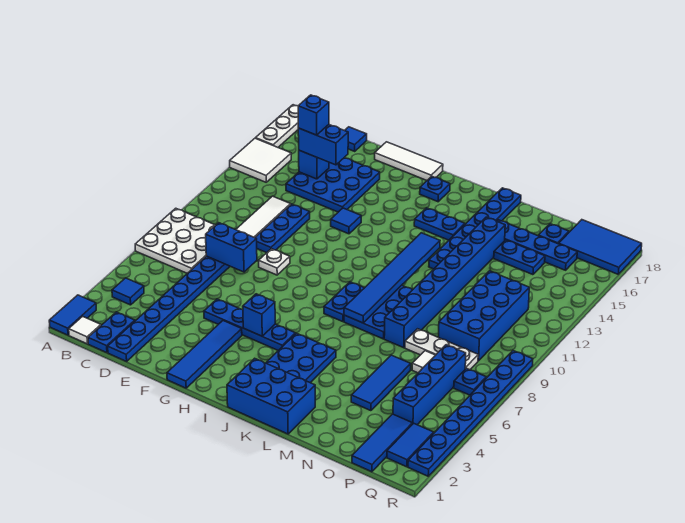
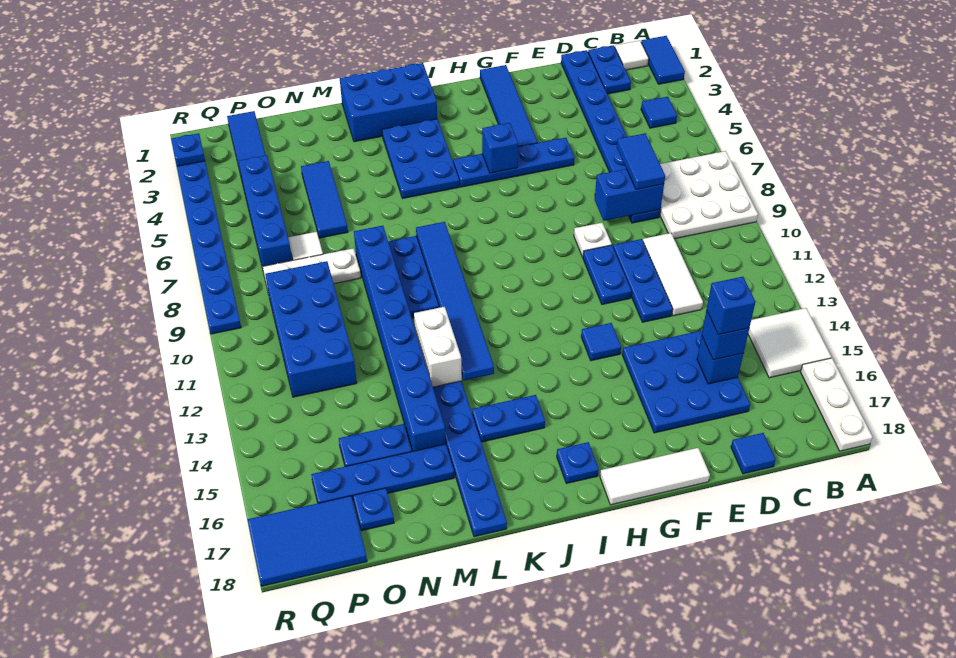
blue 1x2 brick [298,125,348,165] -> blue 1x1 brick [702,310,749,360]
blue 1x2 plate [324,282,364,322] -> blue 1x2 plate moved to [583,245,631,304]
none -> white 1x2 brick [414,307,462,387]
blue 1x2 tile [387,423,434,467] -> blue 1x2 tile moved to [617,133,665,189]
blue 1x1 plate [454,368,486,395] -> blue 1x1 plate moved to [171,133,205,166]

